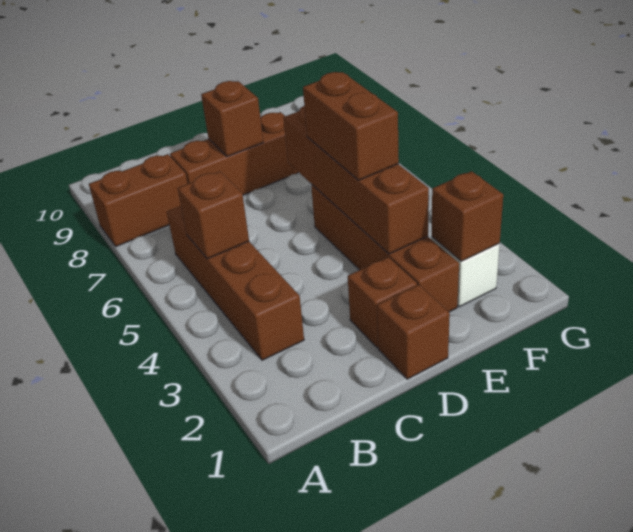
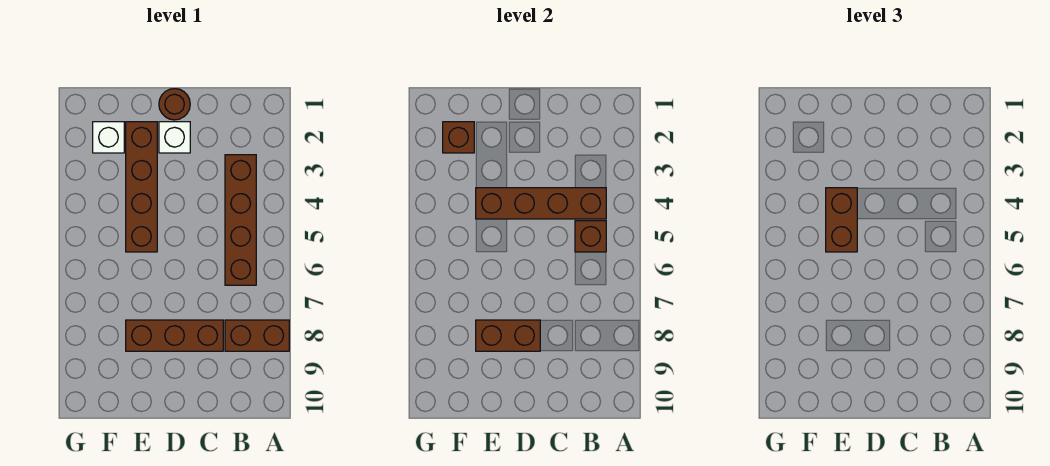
brown 1x1 brick [377,285,450,379] -> brown 1x1 round brick [159,89,190,120]
brown 1x1 brick [348,257,417,348] -> white 1x1 brick [159,122,190,153]
brown 1x1 brick [201,81,263,157] -> brown 1x2 brick [476,320,540,351]
brown 1x4 brick [283,106,429,254] -> brown 1x4 brick turned to [476,188,606,219]

